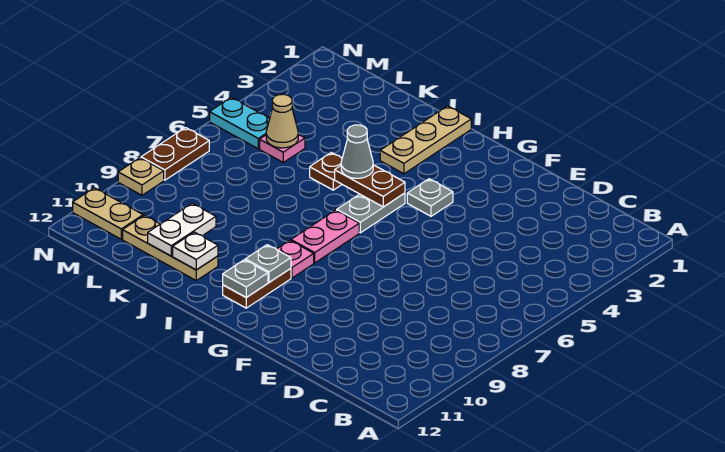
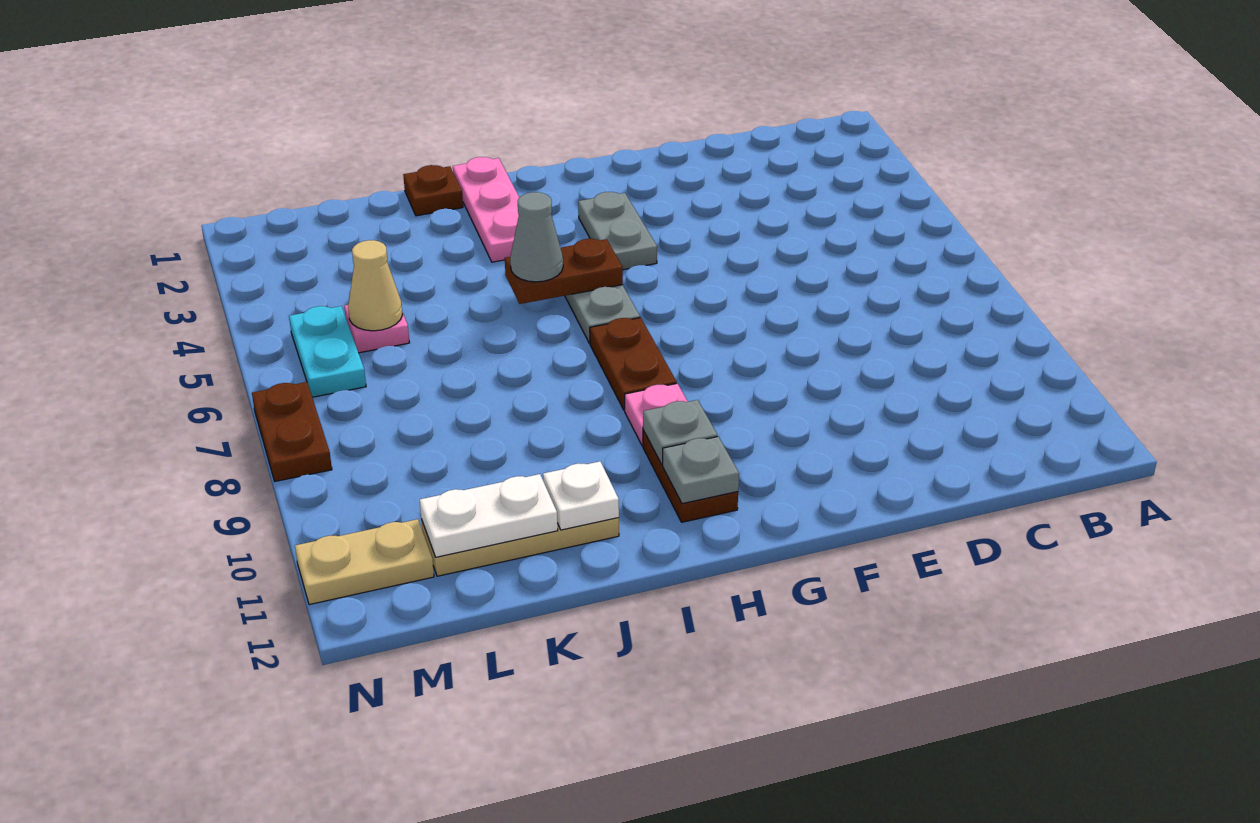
grey 1x1 plate [407,179,453,216] -> grey 1x2 plate [578,192,657,270]
pink 1x2 plate [291,210,359,263] -> brown 1x2 plate [590,318,677,410]
tan 1x3 plate [380,106,471,174] -> pink 1x3 plate [453,157,519,262]
brown 1x1 plate [310,153,342,190] -> brown 1x1 plate moved to [403,165,463,216]
white 1x2 plate [148,203,216,256] -> white 1x2 plate turned to [420,474,558,557]
cyan 1x2 plate [210,97,270,149] -> cyan 1x2 plate turned to [289,306,366,397]
tan 1x1 plate [118,158,164,195] -> none

